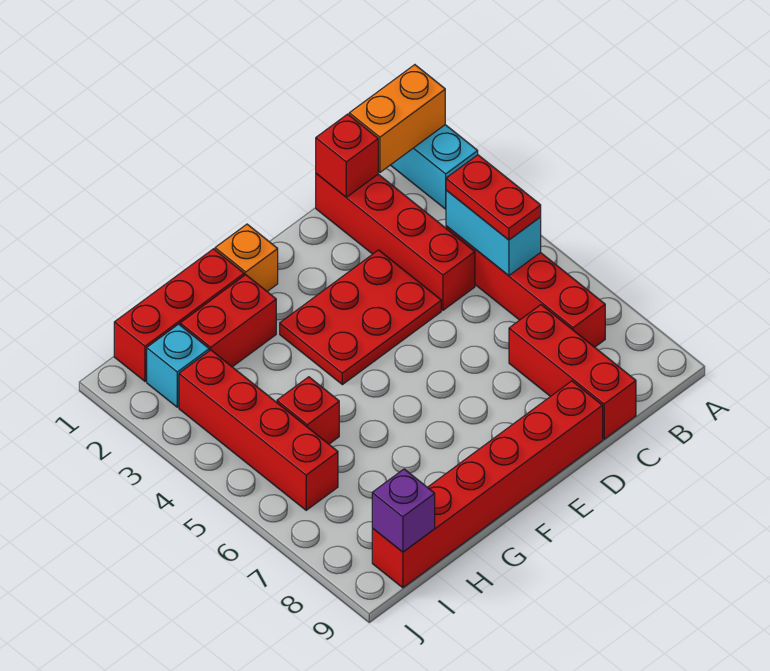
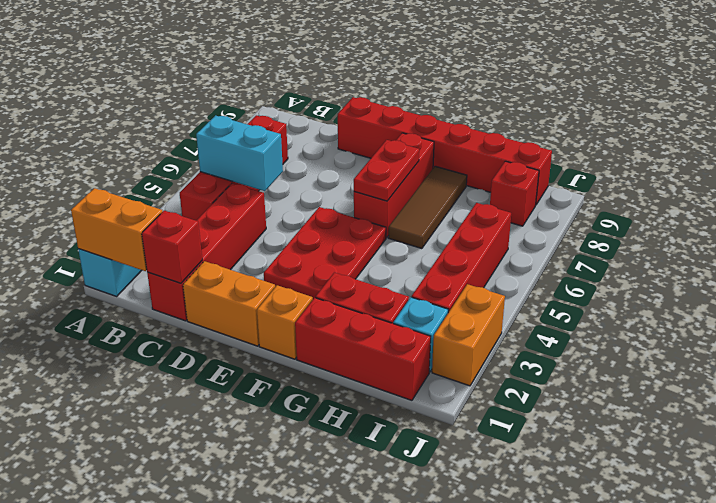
cyan 1x2 brick [446,190,541,276] -> cyan 1x2 brick turned to [196,115,283,191]
red 1x2 plate [446,155,541,240] -> red 1x2 plate moved to [354,140,419,201]
red 1x3 brick [509,305,636,439] -> red 1x3 brick moved to [354,133,434,238]
none -> orange 1x2 brick [183,261,275,346]
red 2x3 plate [280,250,441,385] -> red 2x3 plate turned to [264,207,386,299]
none -> brown 1x3 tile [388,166,467,249]
red 1x1 brick [277,377,339,444] -> red 1x1 brick moved to [490,161,539,226]
purple 1x1 brick [372,469,435,552] -> none
none -> orange 1x2 brick [432,284,505,386]

